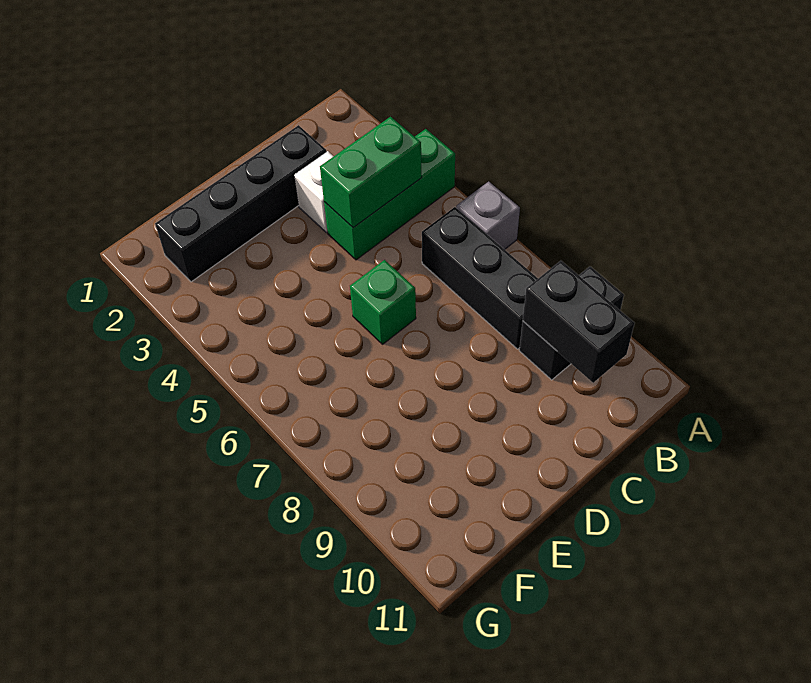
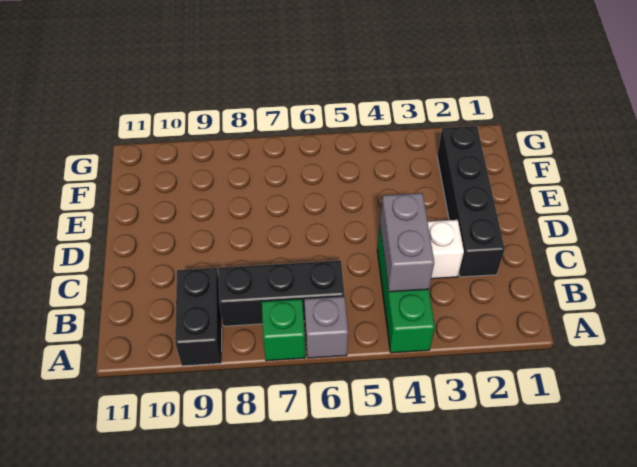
green 1x2 brick [320,117,422,228] -> grey 1x2 brick [380,193,434,292]
black 1x2 brick [523,261,635,383] -> none
green 1x1 brick [350,260,416,344] -> green 1x1 brick moved to [262,299,305,361]

